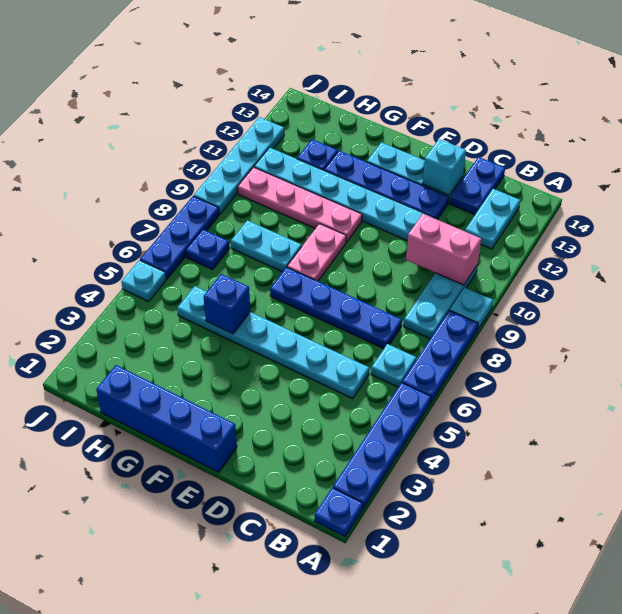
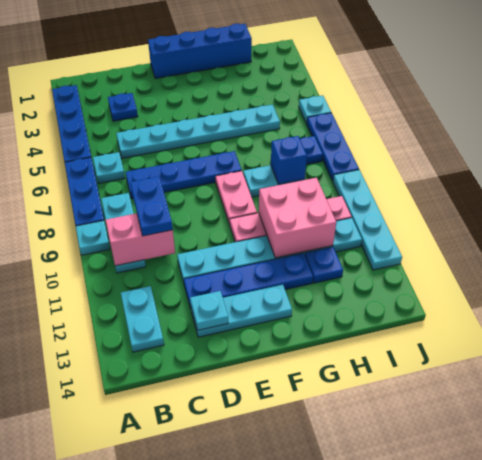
blue 1x1 plate [315,488,363,537] -> blue 1x1 plate moved to [108,93,138,121]
blue 1x2 plate [450,157,505,215] -> blue 1x2 plate moved to [130,177,173,236]
cyan 1x1 brick [423,139,466,195] -> cyan 1x1 plate [190,291,228,330]
blue 1x1 brick [204,274,250,334] -> blue 1x1 brick moved to [271,136,307,184]
none -> pink 2x2 brick [259,178,336,258]

